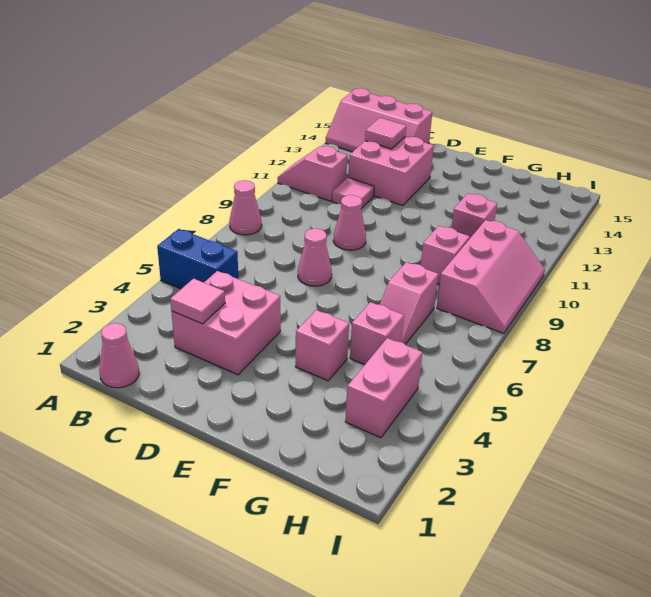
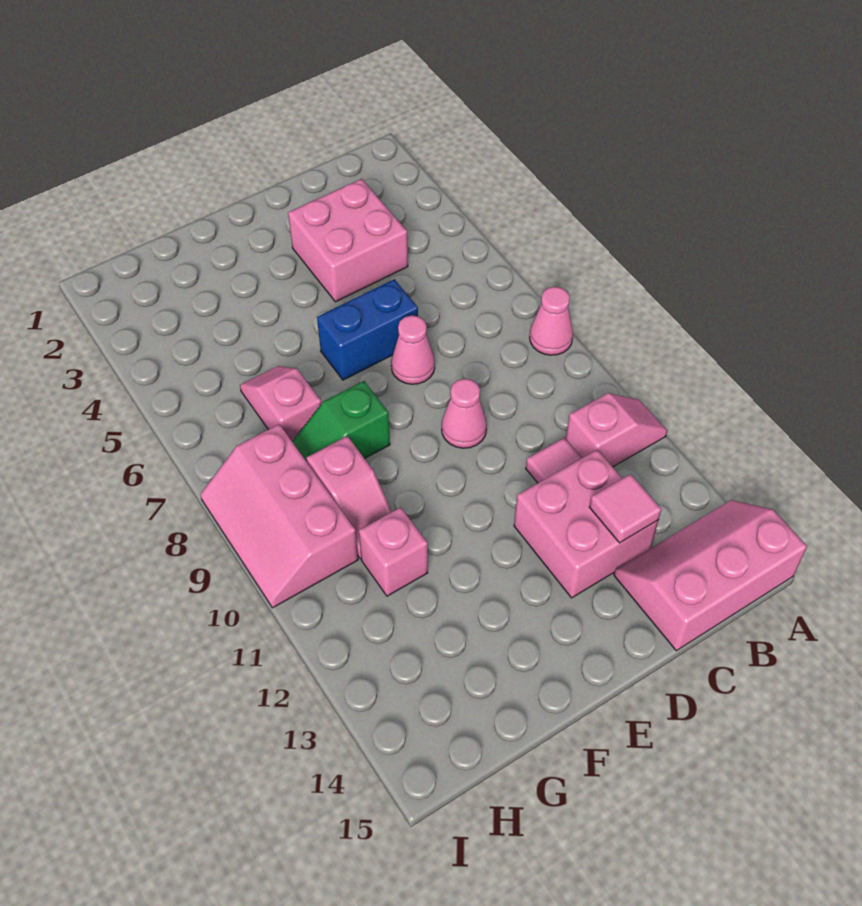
blue 1x2 brick [157,229,238,289] -> blue 1x2 brick moved to [317,279,418,380]
pink 1x1 cone [99,323,139,388] -> none
pink 1x1 tile [170,279,225,324] -> none
pink 1x1 brick [295,310,349,381] -> none
none -> green 1x2 slope [292,381,390,462]
pink 1x1 brick [350,302,404,364] -> none
pink 1x2 brick [345,338,423,438] -> none

